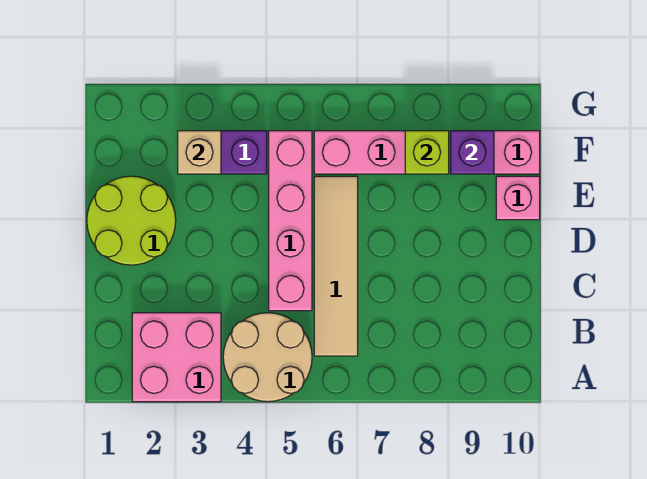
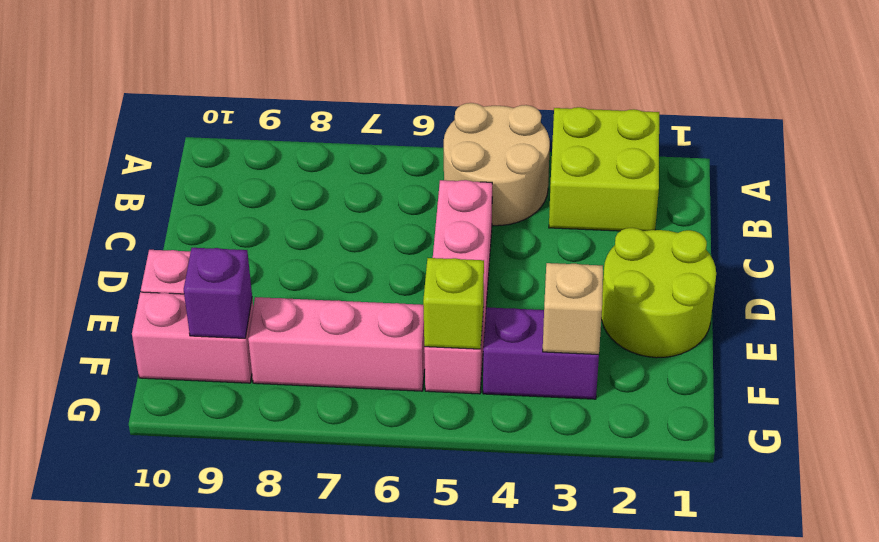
pink 2x2 brick [132,313,221,402] -> lime 2x2 brick [549,107,659,231]
tan 1x4 tile [314,176,358,356] -> none
lime 1x1 brick [405,131,449,174] -> lime 1x1 brick moved to [423,258,484,349]

